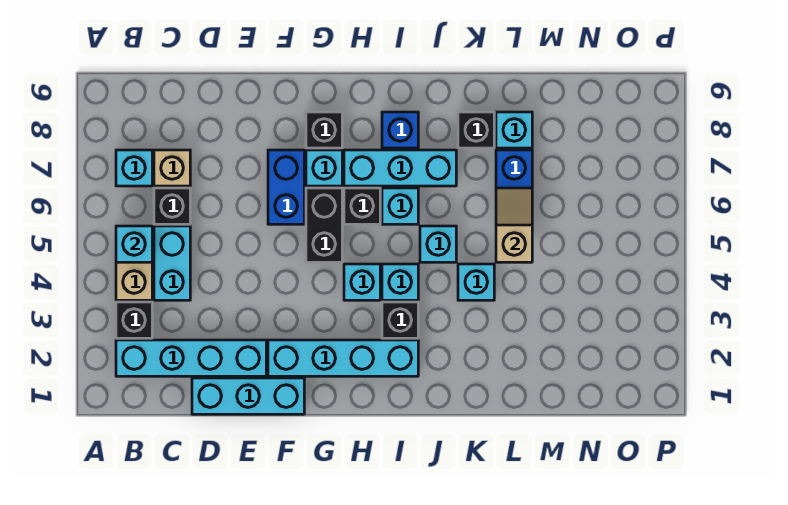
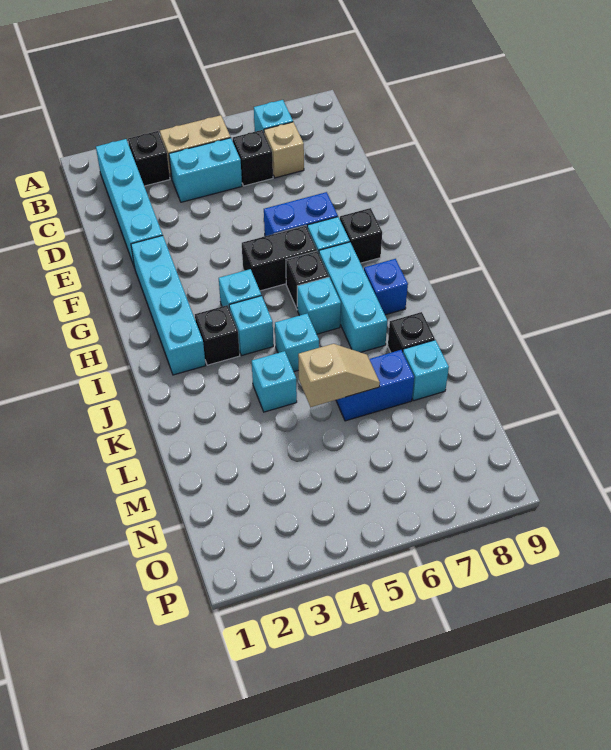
cyan 1x1 brick [116,226,152,262] -> none
cyan 1x3 brick [192,378,304,414] -> none

